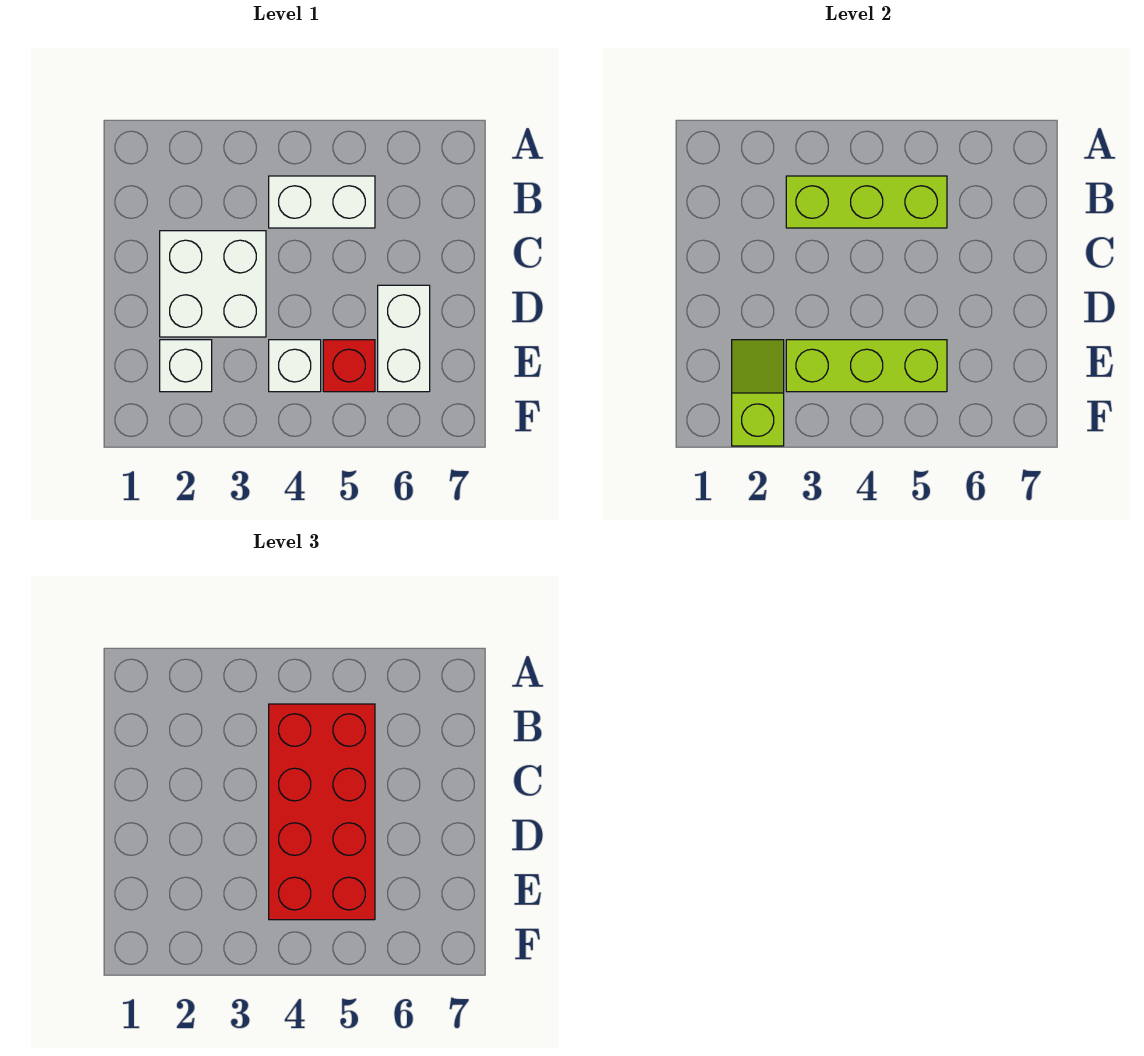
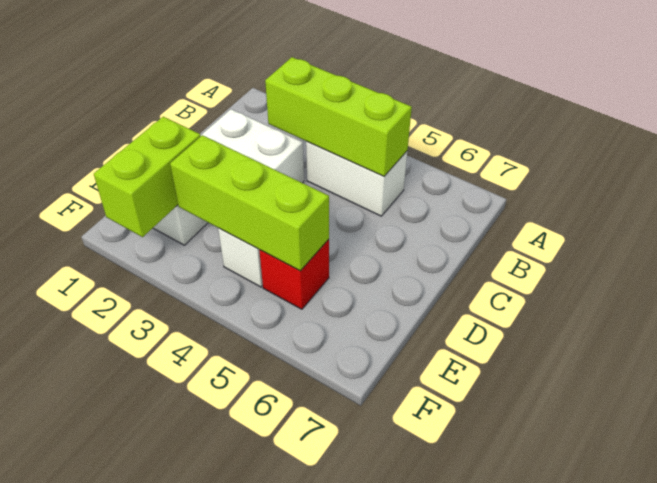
red 2x4 brick [269,704,375,920] -> none
white 1x2 brick [378,285,430,392] -> none
lime 1x2 slope [732,340,784,446] -> lime 1x2 brick [94,117,201,237]

